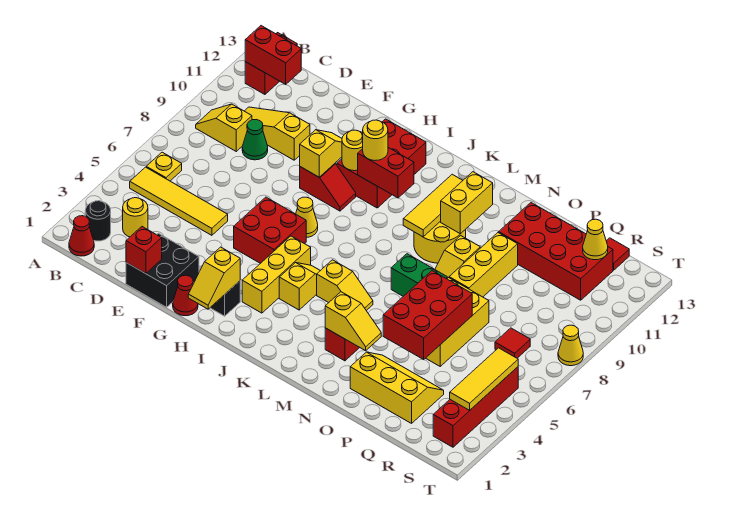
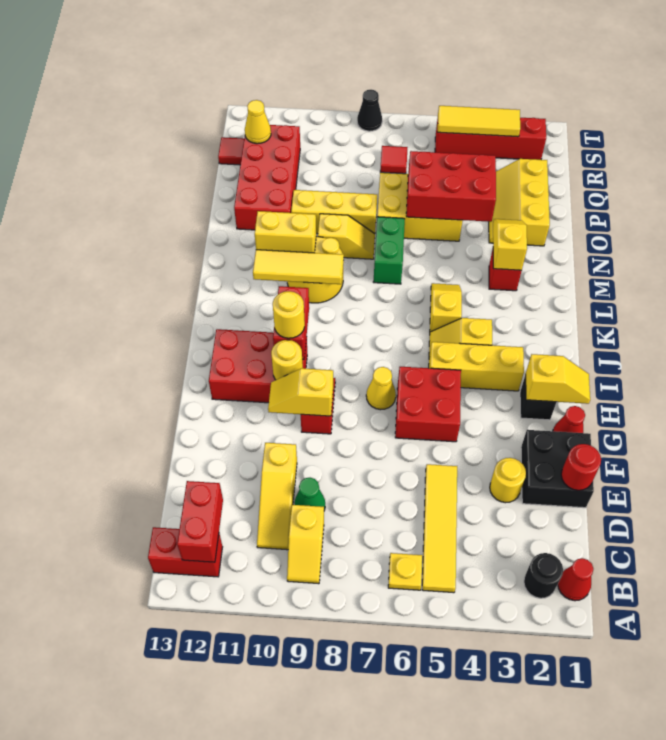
yellow 1x1 round brick [123,198,148,237] -> yellow 1x1 round brick moved to [490,458,526,503]
red 1x1 brick [126,227,162,274] -> red 1x1 round brick [561,444,601,490]
yellow 1x1 cone [558,325,583,366] -> black 1x1 cone [357,90,382,131]

